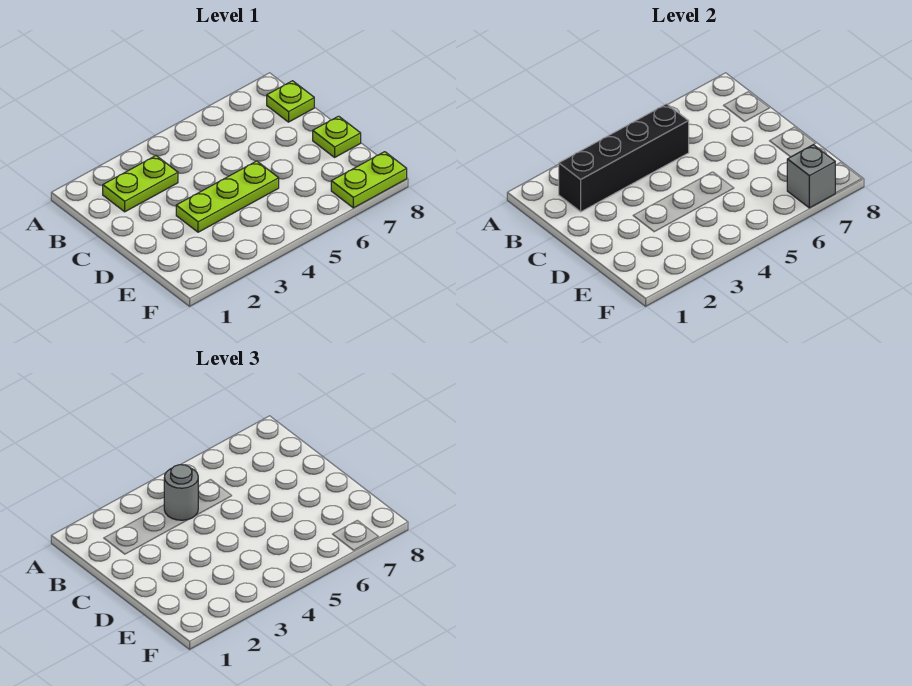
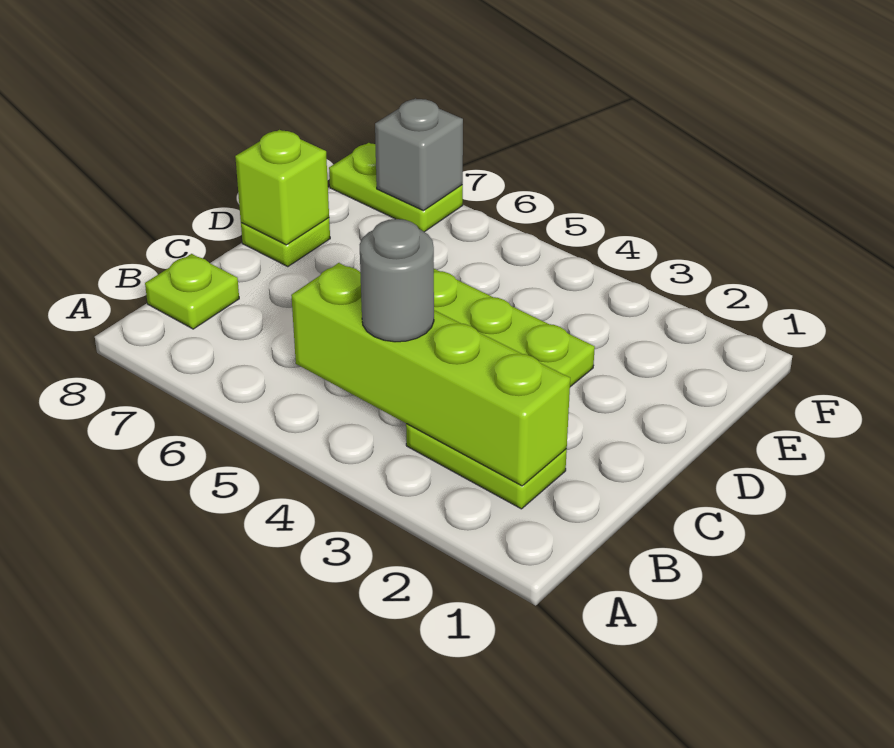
black 1x4 brick [559,104,689,212] -> lime 1x4 brick [291,263,570,486]
none -> lime 1x1 brick [235,130,329,245]

